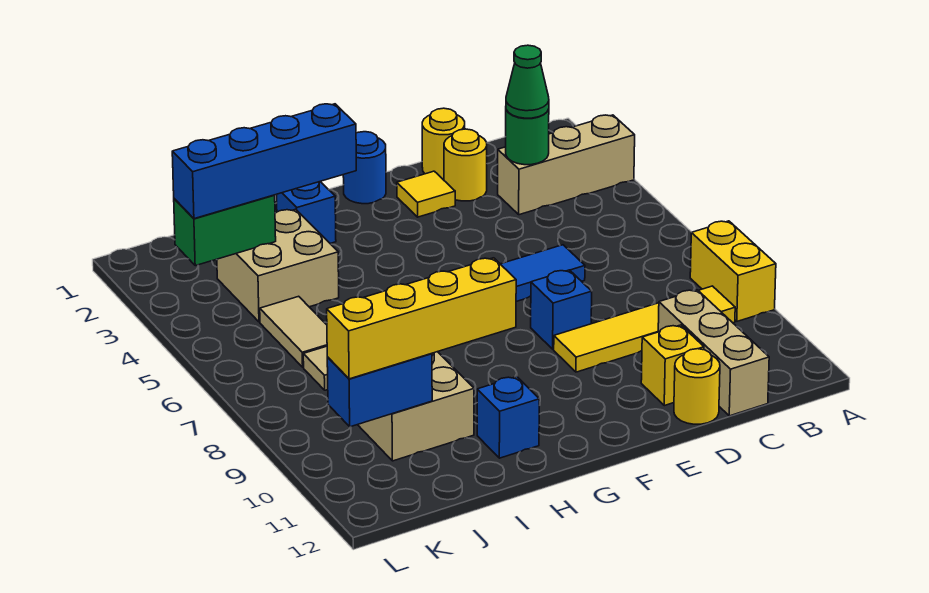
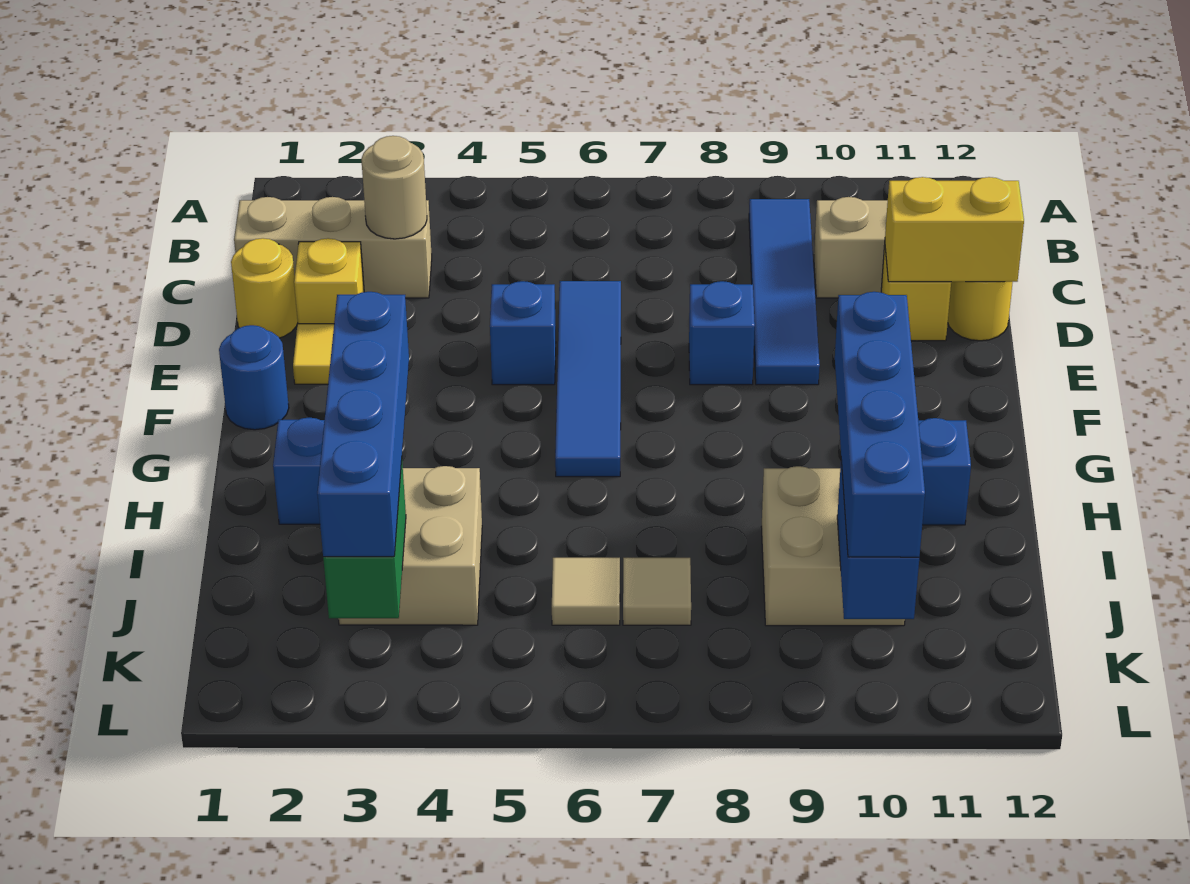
tan 1x3 brick [498,115,635,215] -> tan 1x3 brick turned to [234,197,432,298]
yellow 1x2 brick [690,221,776,321] -> yellow 1x2 brick moved to [885,177,1024,282]
yellow 1x4 tile [554,286,735,372] -> blue 1x4 tile [749,199,820,385]
green 1x1 round brick [506,109,549,165] -> tan 1x1 round brick [361,136,427,239]
green 1x1 cone [506,45,549,118] -> none
yellow 1x1 round brick [444,129,487,201] -> yellow 1x1 brick [294,238,364,324]
none -> blue 1x1 brick [490,281,556,385]
yellow 1x4 brick [327,258,516,379] -> blue 1x4 brick [835,292,925,557]
tan 1x2 tile [260,296,327,367] -> tan 1x1 tile [552,558,620,625]

